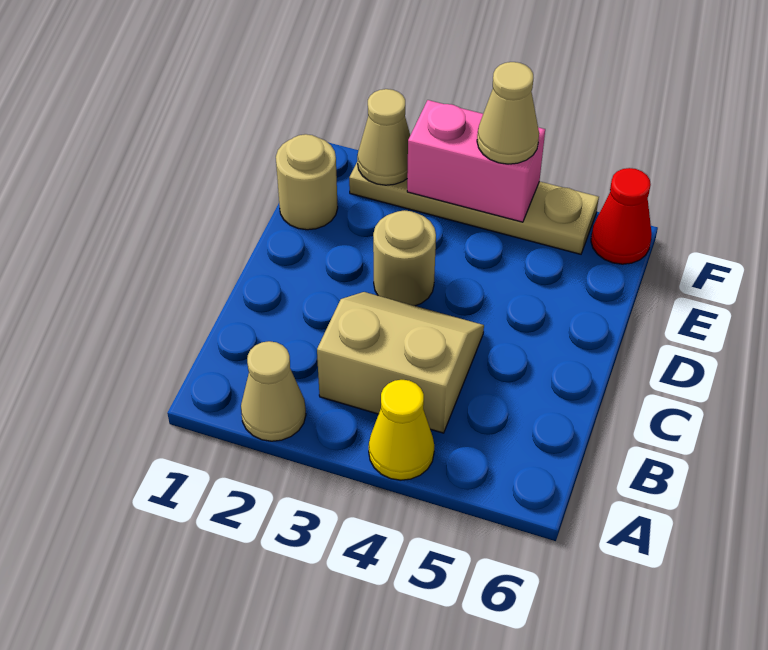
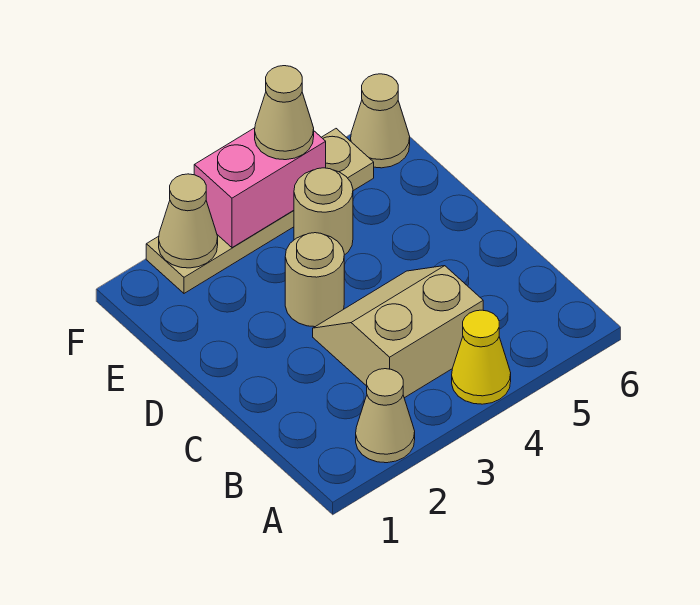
tan 1x1 round brick [276,134,338,230] -> tan 1x1 round brick moved to [294,168,353,255]
red 1x1 cone [591,168,652,264] -> tan 1x1 cone [351,74,410,168]

